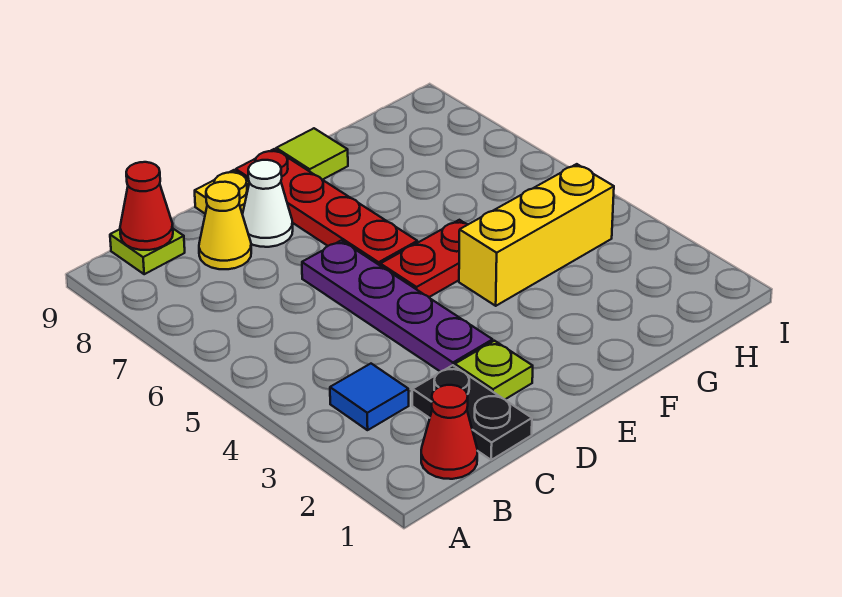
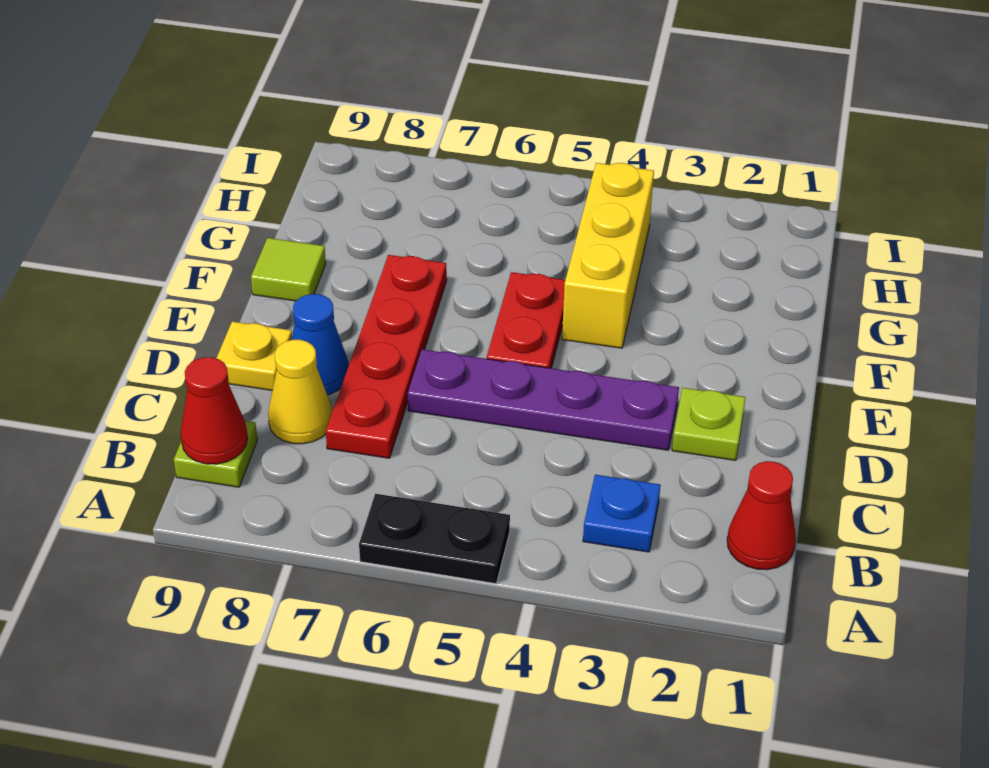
blue 1x1 tile [330,364,409,430] -> blue 1x1 plate [583,475,660,552]
black 1x2 plate [412,365,532,460] -> black 1x2 plate moved to [359,494,510,584]
white 1x1 cone [242,160,293,247] -> blue 1x1 cone [291,294,349,395]
red 1x4 plate [236,149,417,265] -> red 1x4 plate turned to [326,255,447,458]

